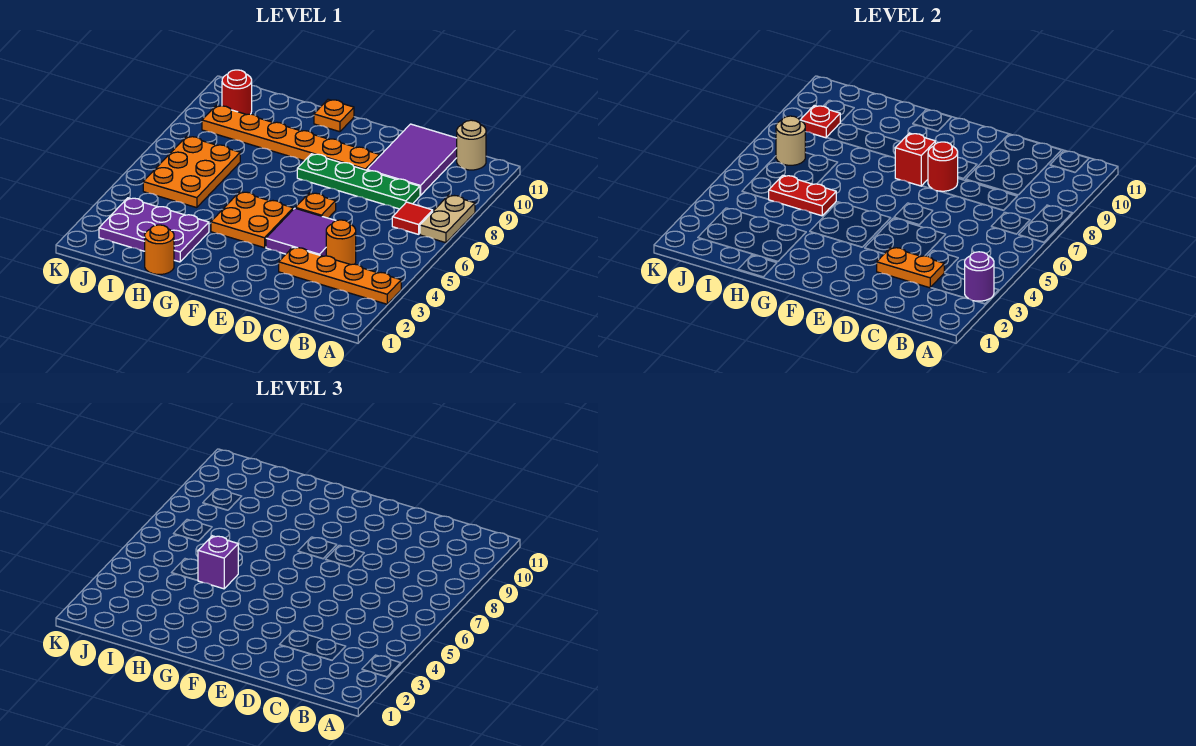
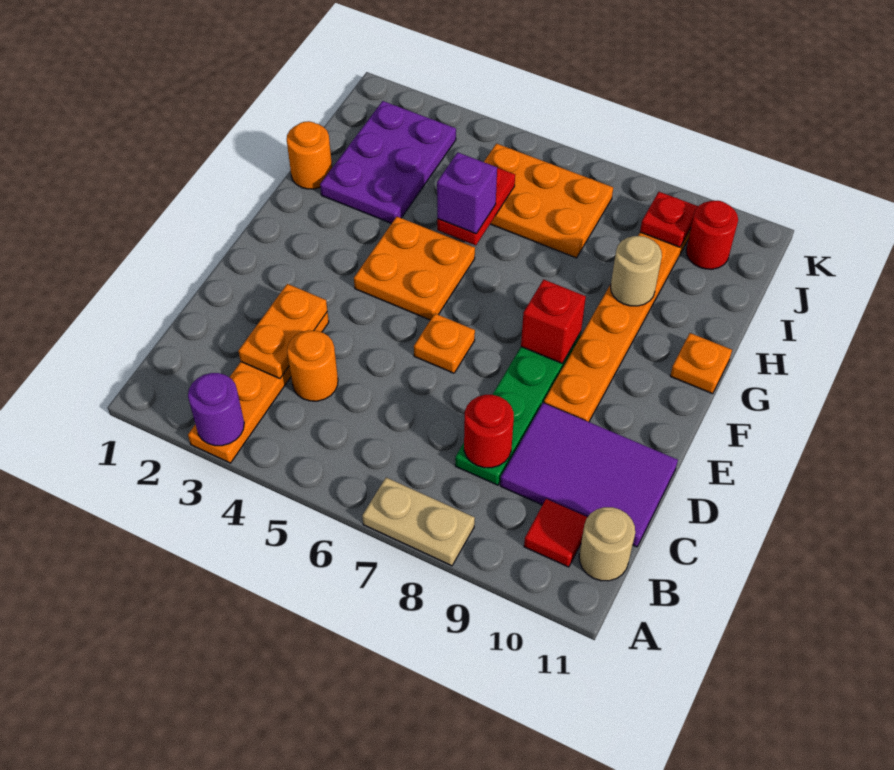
red 1x1 tile [392,202,433,234] -> red 1x1 tile moved to [524,499,588,567]
purple 2x2 tile [266,208,336,256] -> none
red 1x1 round brick [928,142,958,191] -> red 1x1 round brick moved to [464,395,514,468]
tan 1x1 round brick [776,116,805,165] -> tan 1x1 round brick moved to [611,236,662,306]

